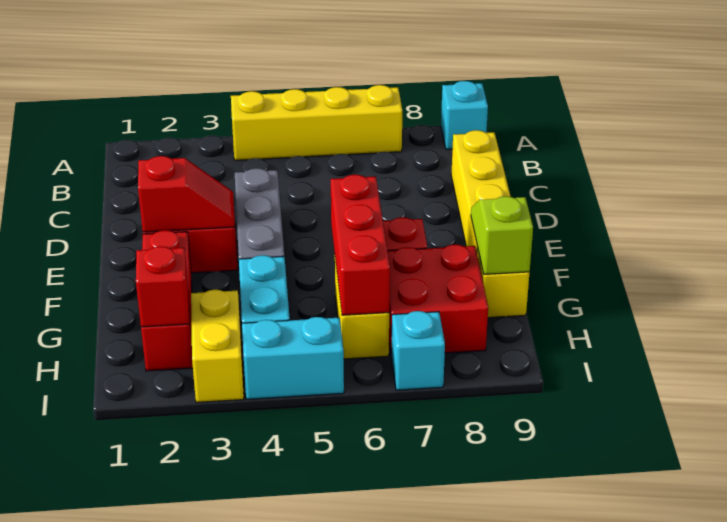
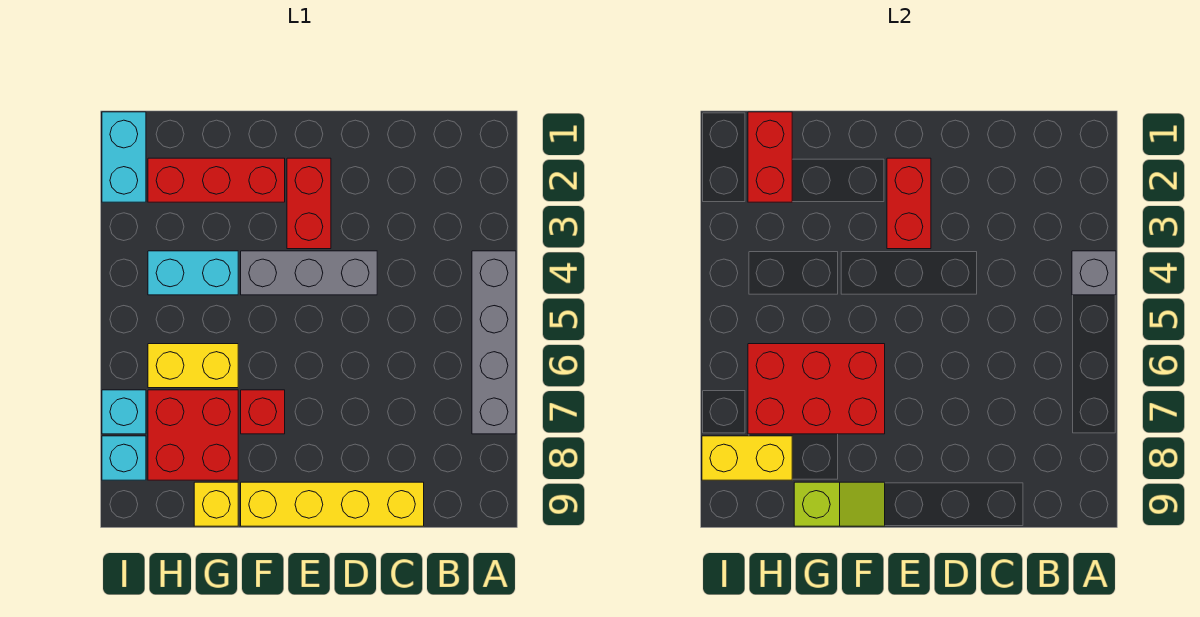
yellow 1x4 brick [231,85,402,160] -> grey 1x4 brick [472,251,516,434]
none -> grey 1x1 brick [1072,251,1116,295]
cyan 1x1 brick [441,81,488,149] -> cyan 1x1 brick moved to [102,436,146,480]
red 1x2 slope [138,156,235,232] -> red 1x2 brick [887,158,931,249]
red 1x3 brick [331,175,390,315] -> red 2x3 brick [748,344,885,434]
red 1x1 brick [136,246,189,327] -> red 1x2 brick [748,112,792,202]
yellow 1x2 brick [191,290,244,402] -> yellow 1x2 brick moved to [702,436,792,480]
cyan 1x2 brick [242,317,344,399] -> cyan 1x2 brick moved to [102,112,146,202]

